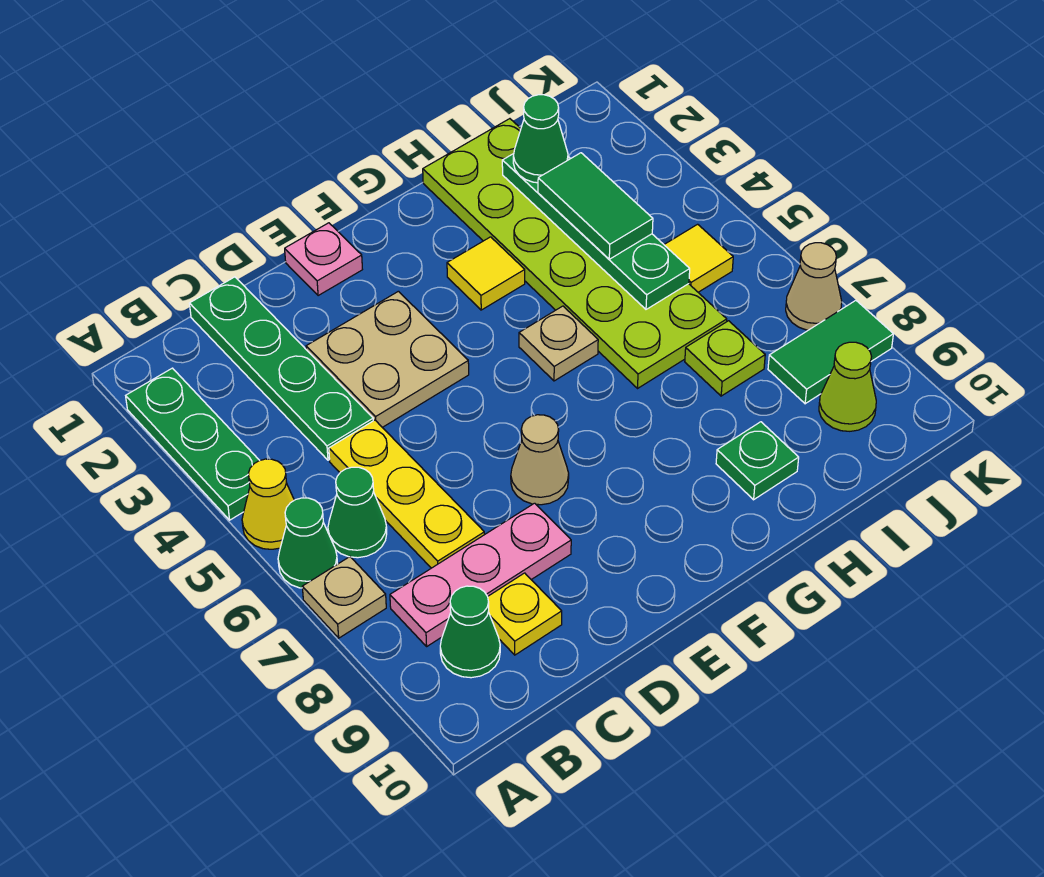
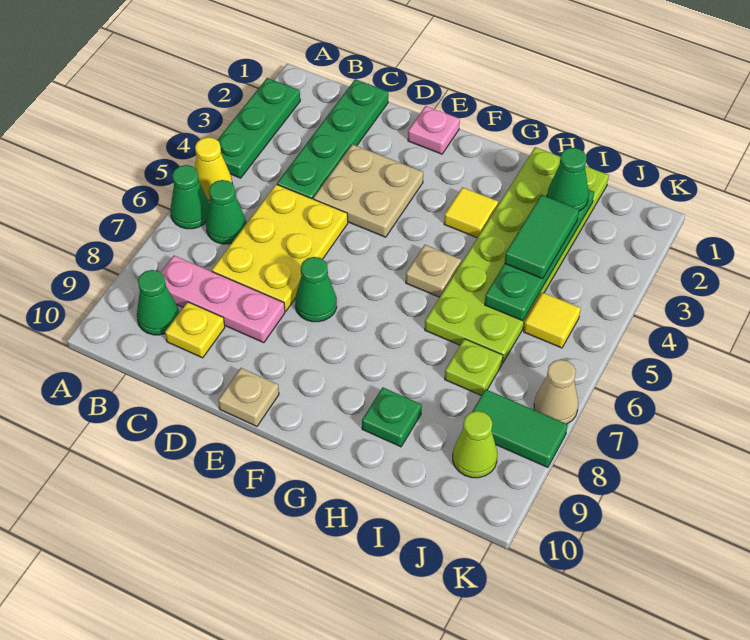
tan 1x1 plate [302,557,386,638] -> tan 1x1 plate moved to [218,368,279,426]
yellow 1x3 plate [329,420,484,568] -> yellow 2x3 plate [212,184,348,311]
tan 1x1 cone [511,415,569,505] -> green 1x1 cone [295,257,337,322]

